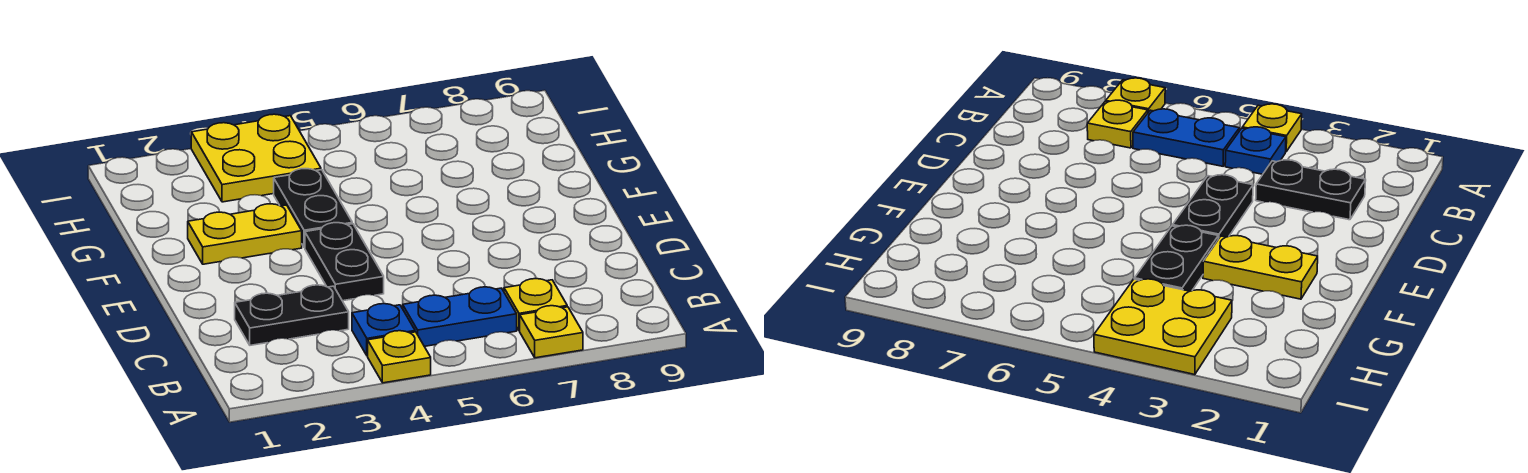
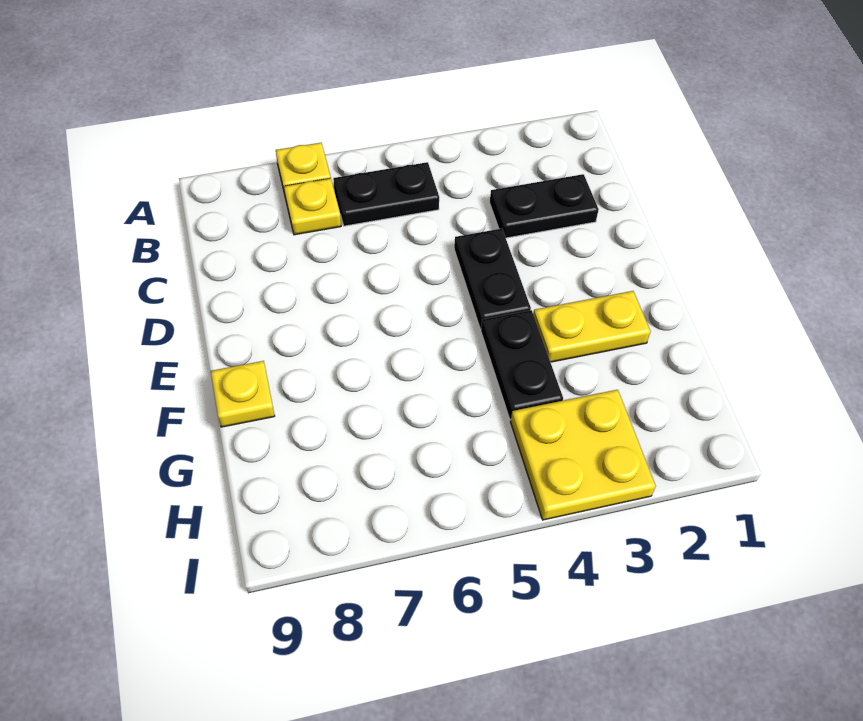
yellow 1x1 plate [368,331,431,383] -> yellow 1x1 plate moved to [211,361,275,427]
blue 1x1 plate [352,304,415,356] -> none
blue 1x2 plate [403,287,517,346] -> black 1x2 plate [333,162,439,226]

